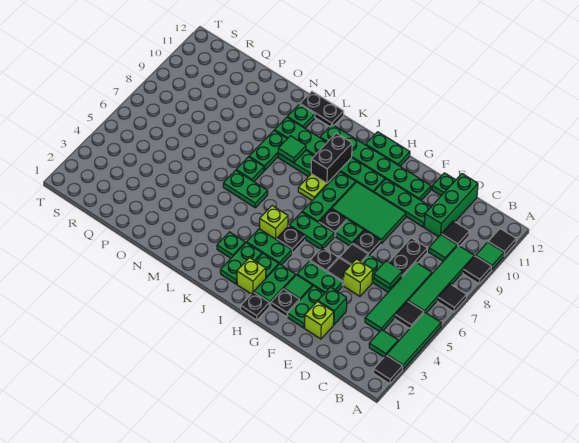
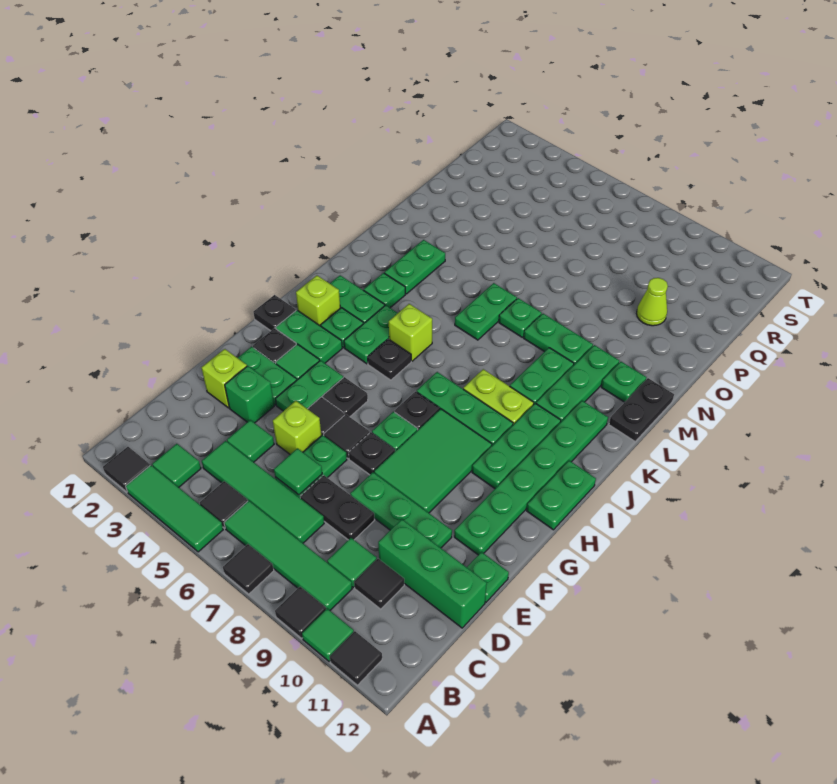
green 1x3 plate [374,179,431,227] -> green 1x3 plate turned to [350,472,452,548]
green 1x2 plate [289,212,334,249] -> green 1x2 plate moved to [384,240,445,294]
black 1x2 brick [311,133,352,183] -> none
green 1x1 tile [278,136,306,163] -> green 1x1 tile moved to [227,420,274,462]
none -> lime 1x1 cone [637,278,668,326]

